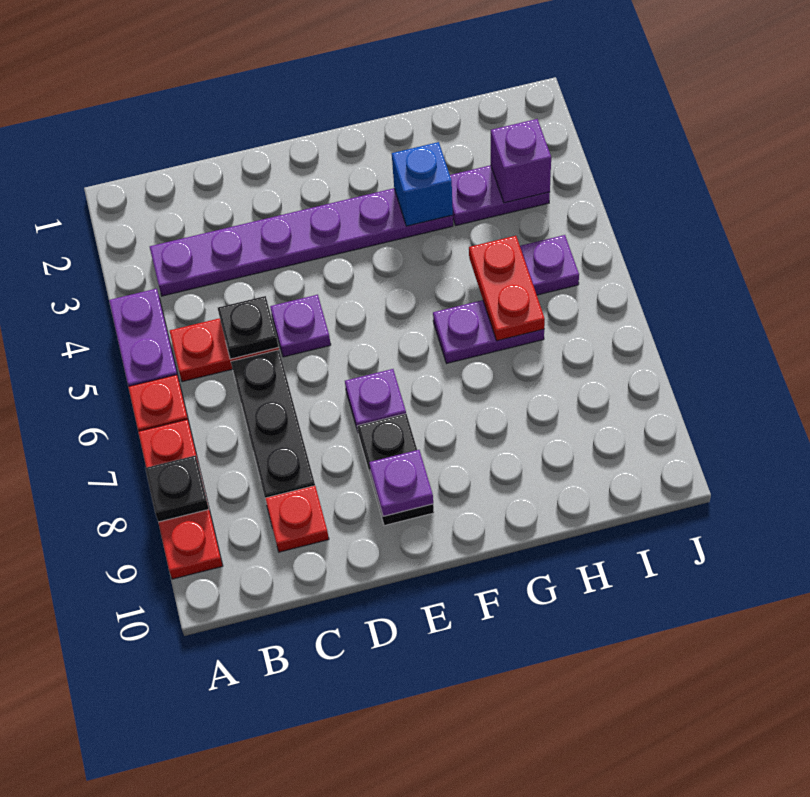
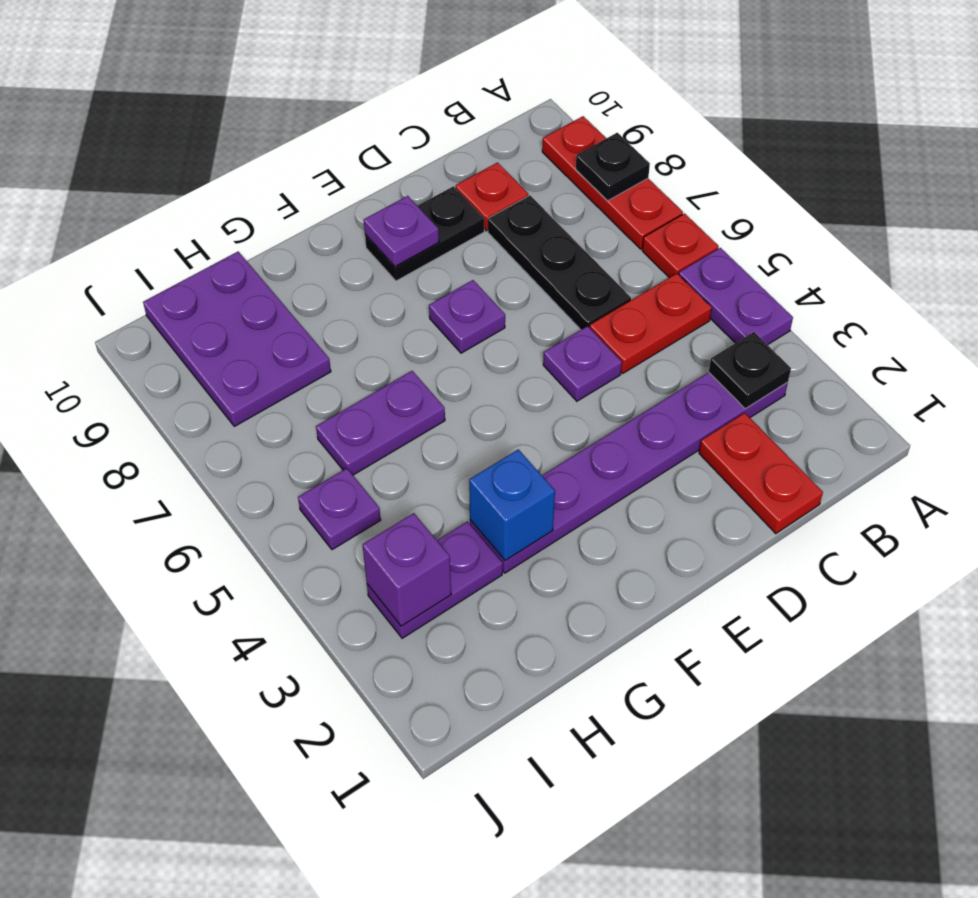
black 1x1 plate [218,296,278,359] -> black 1x1 plate moved to [709,332,791,409]
black 1x2 plate [357,414,434,526] -> black 1x2 plate turned to [365,186,484,281]
red 1x2 plate [469,236,545,341] -> red 1x2 plate moved to [699,413,823,534]
none -> purple 2x3 plate [143,252,331,426]

